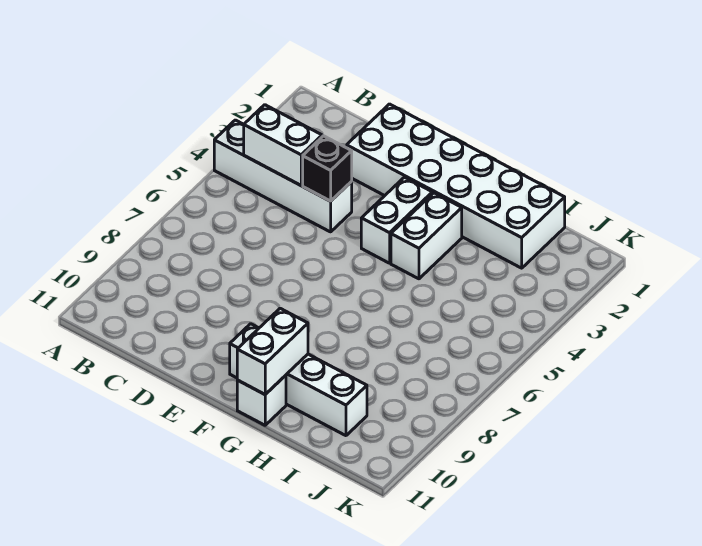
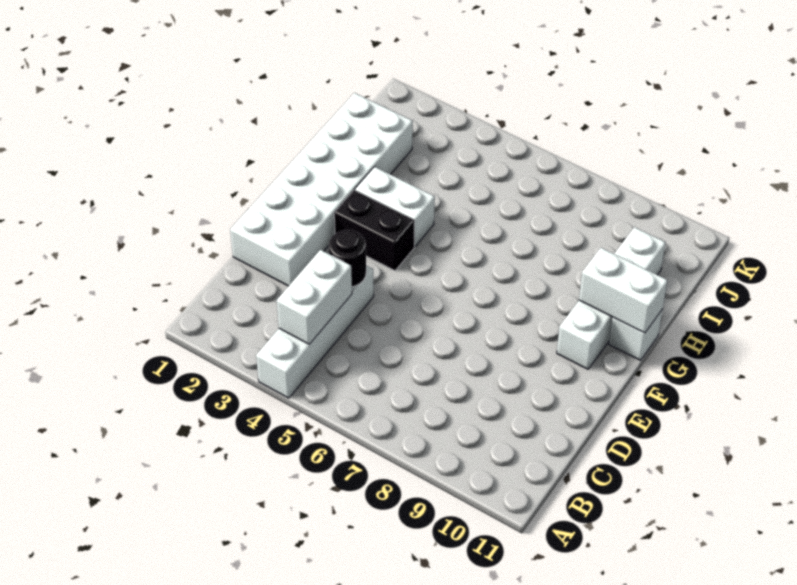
black 1x1 brick [303,136,352,201] -> black 1x1 round brick [329,230,366,287]
white 1x2 brick [361,177,432,263] -> black 1x2 brick [334,190,415,271]

